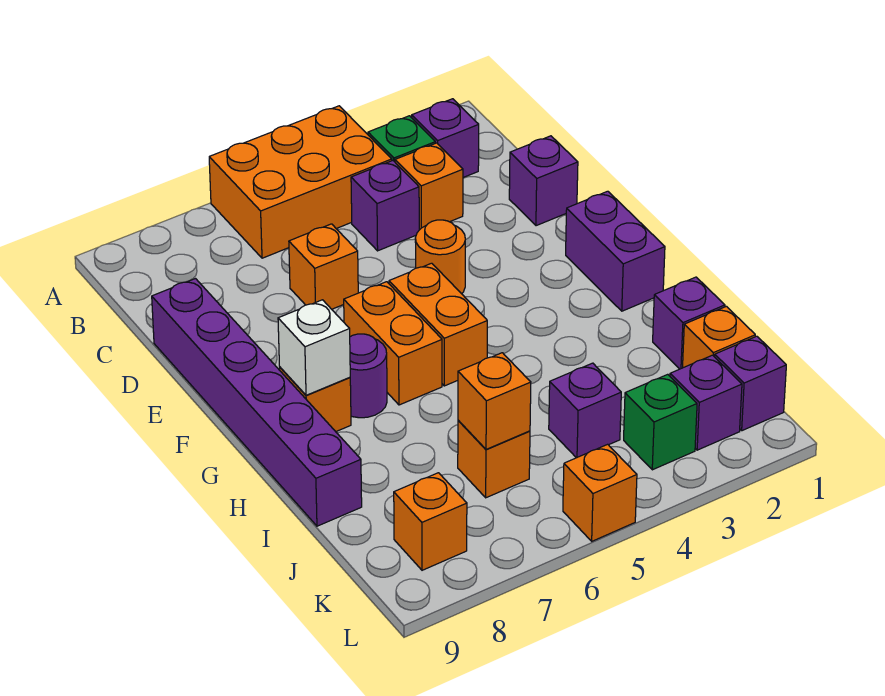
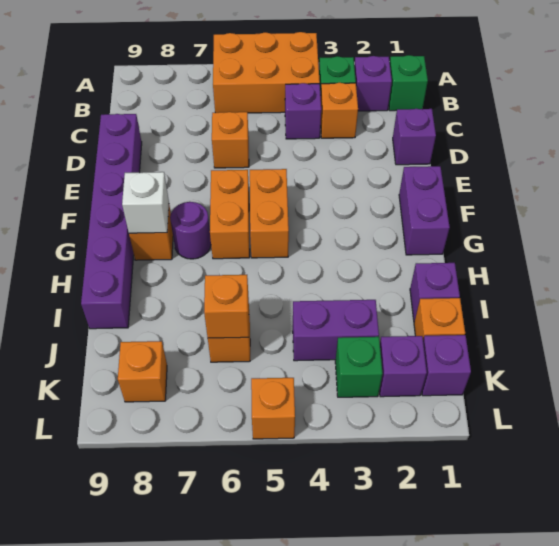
none -> green 1x1 brick [389,55,428,111]
orange 1x1 round brick [415,220,465,294] -> none
purple 1x1 brick [549,363,621,458] -> purple 1x2 brick [293,300,379,361]

